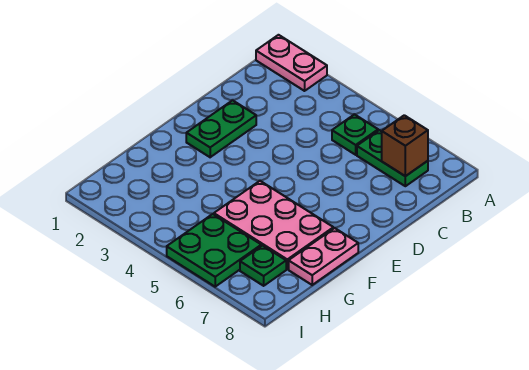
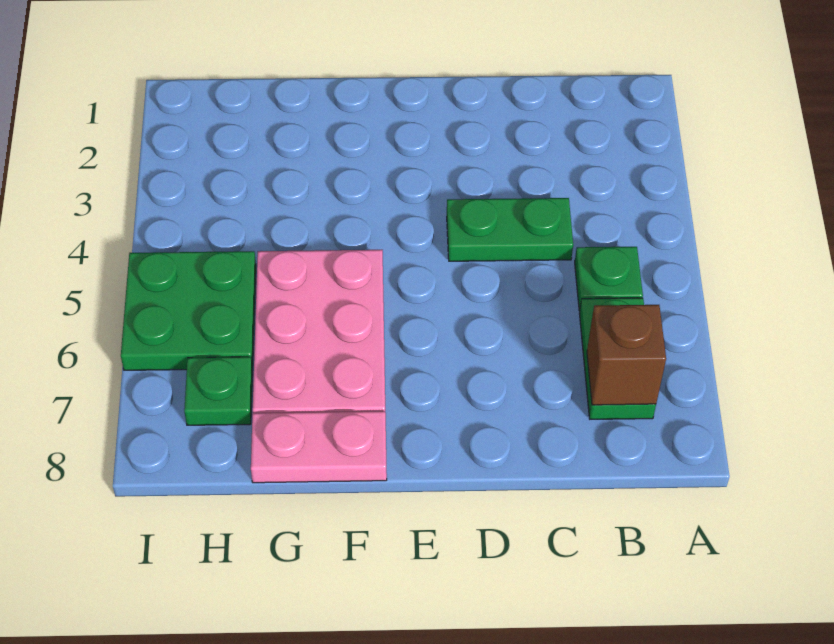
pink 1x2 plate [256,35,327,91] -> none
green 1x2 plate [186,100,256,157] -> green 1x2 plate moved to [447,198,573,261]

